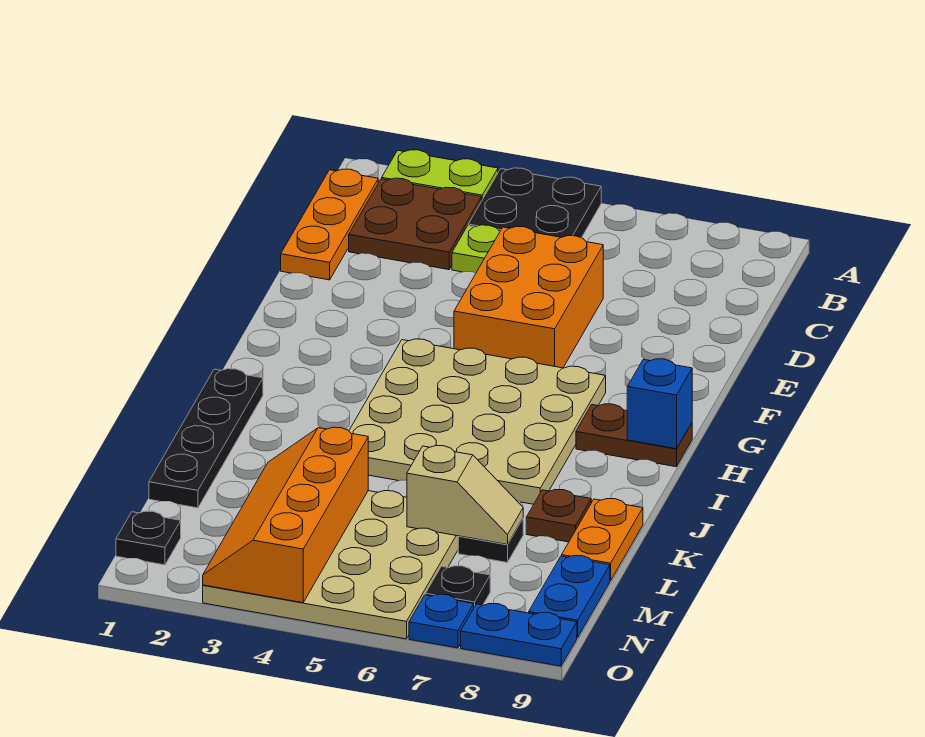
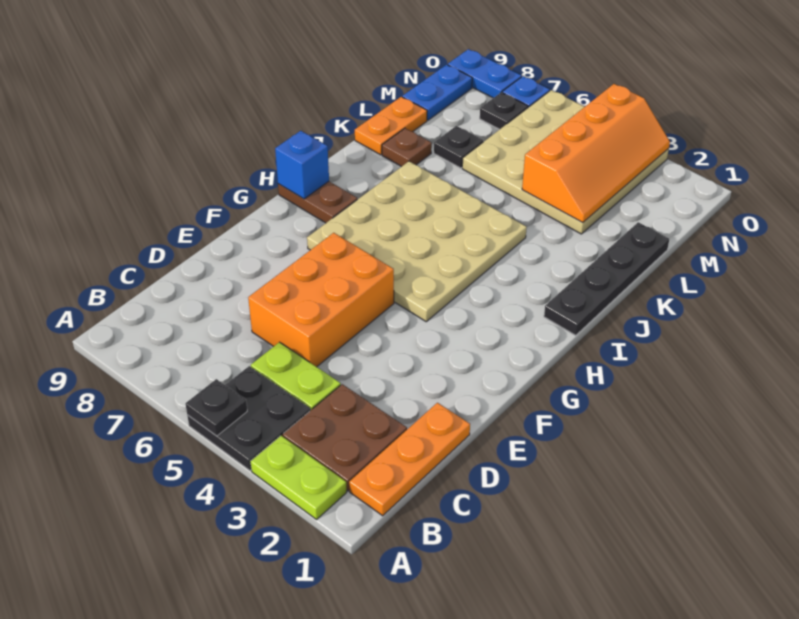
tan 1x2 slope [407,446,523,545] -> none
black 1x1 plate [116,511,181,565] -> black 1x1 plate moved to [186,379,247,436]

